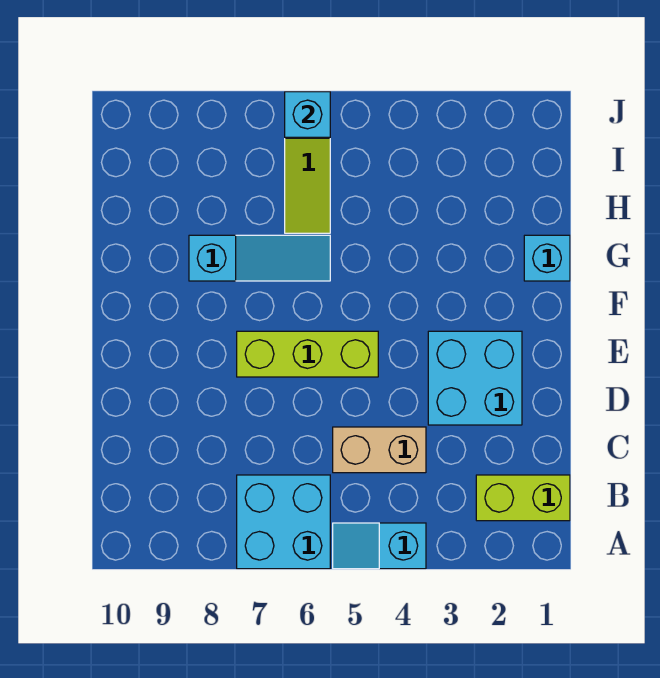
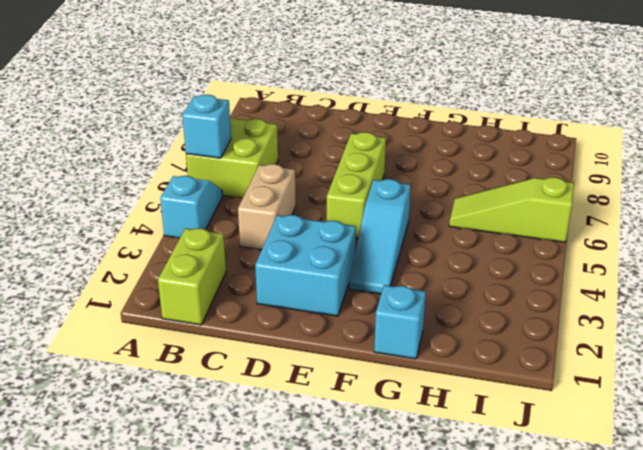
cyan 2x2 brick [237,475,330,569] -> lime 2x2 brick [186,118,278,198]
cyan 1x3 slope [189,235,330,281] -> cyan 1x3 slope moved to [349,179,411,294]
cyan 1x1 brick [285,92,330,137] -> cyan 1x1 brick moved to [182,95,231,158]

